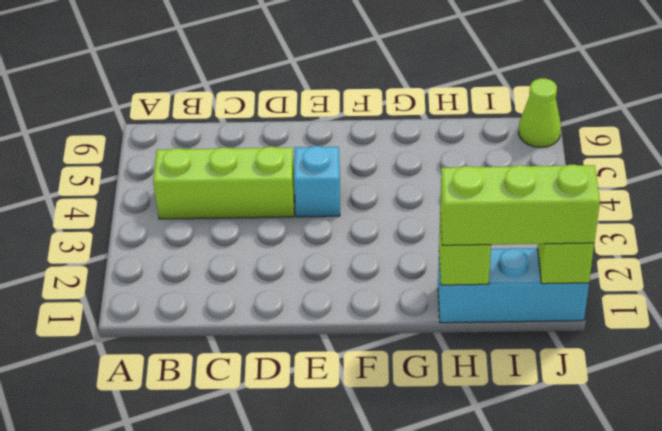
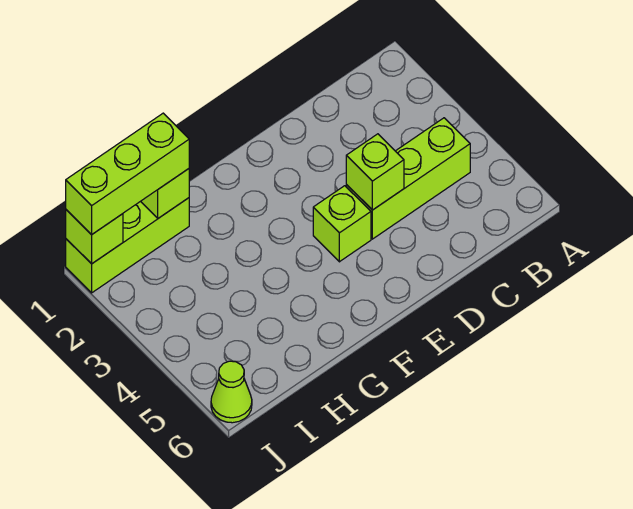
none -> lime 1x1 brick [346,134,404,210]
cyan 1x1 brick [294,146,340,217] -> lime 1x1 brick [313,186,371,262]
cyan 1x3 brick [438,248,589,323] -> lime 1x3 brick [66,198,189,293]

